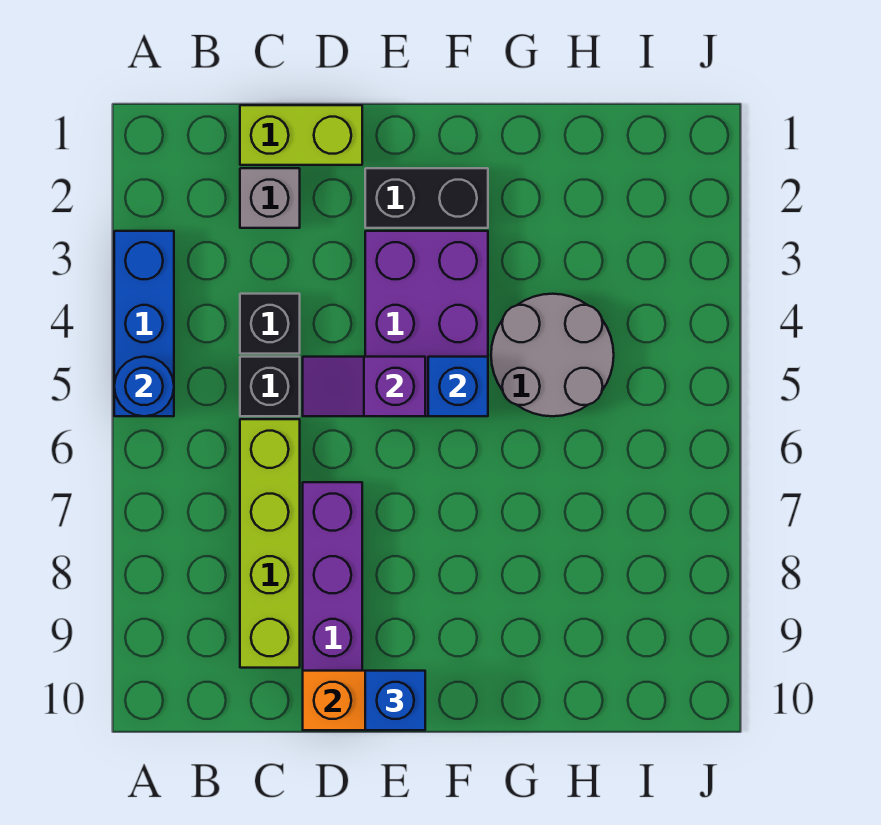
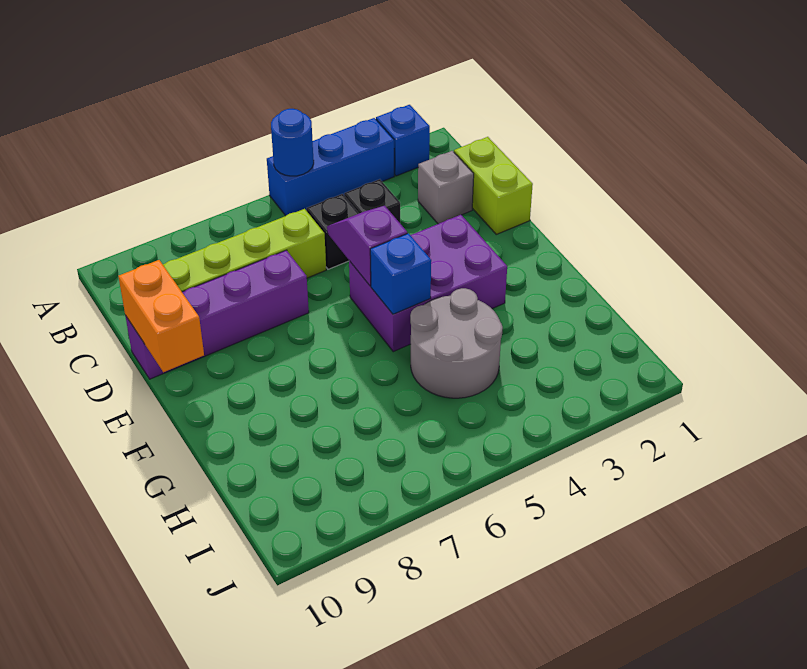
black 1x2 brick [365,168,488,228] -> none
blue 1x1 brick [365,671,425,730] -> blue 1x1 brick moved to [376,105,430,176]

